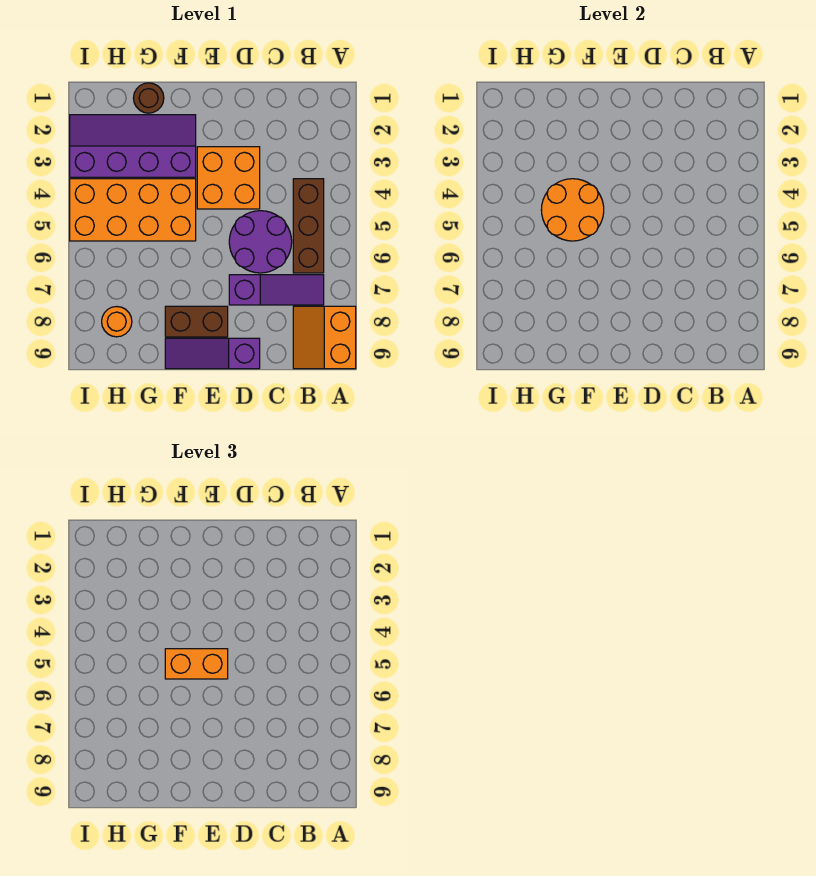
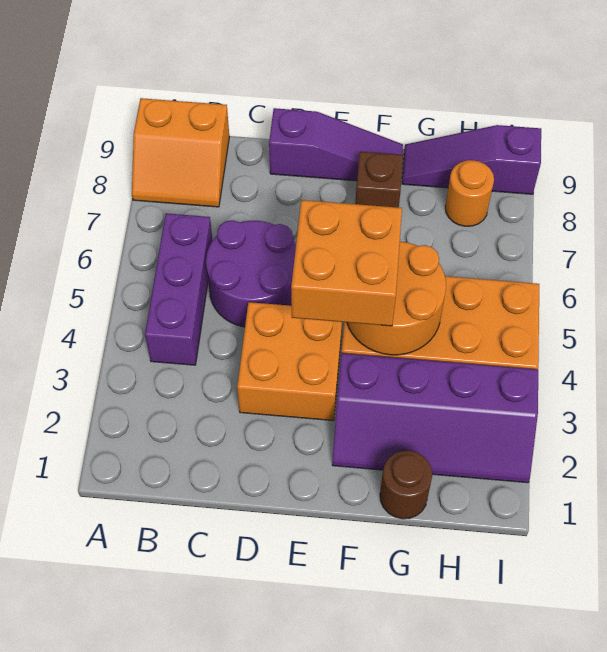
orange 2x2 slope [293,306,356,369] -> orange 2x2 slope turned to [132,98,229,207]
brown 1x3 brick [293,179,324,273] -> purple 1x3 brick [145,213,213,365]
purple 1x3 slope [229,275,324,305] -> purple 1x3 slope moved to [402,125,541,194]
orange 1x2 brick [165,649,228,679] -> orange 2x2 brick [291,200,402,326]
brown 1x2 brick [165,306,228,337] -> brown 1x1 brick [355,152,403,208]

